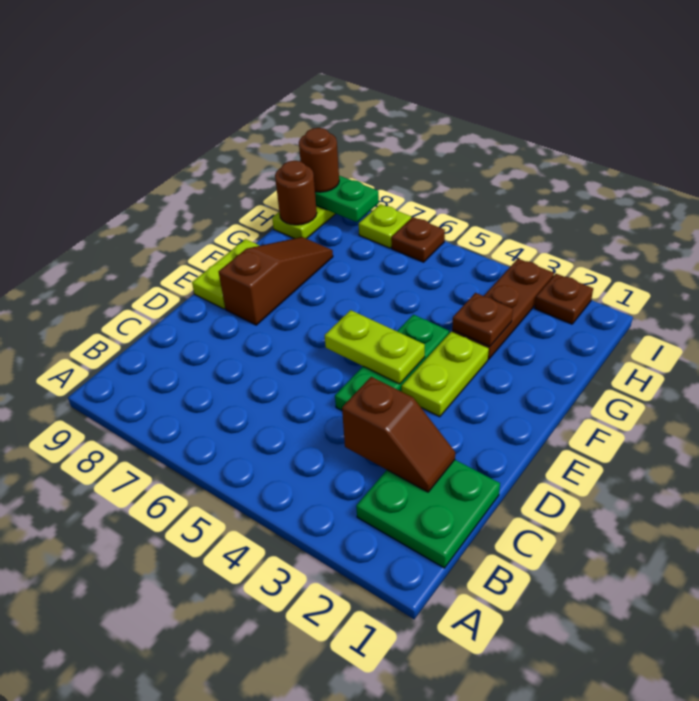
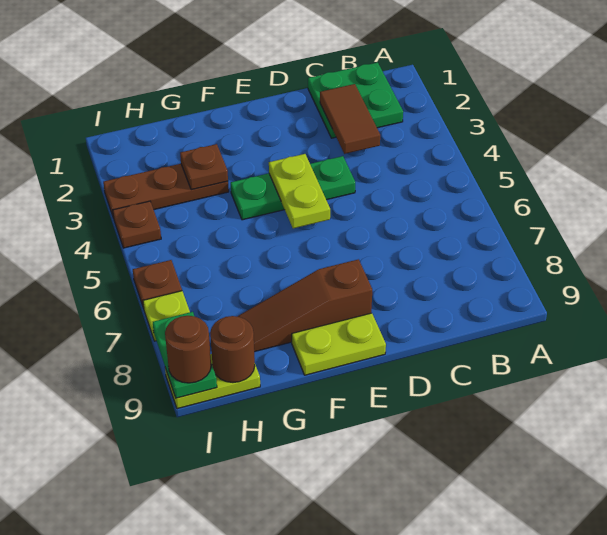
brown 1x2 slope [342,377,455,492] -> brown 1x2 tile [320,84,380,154]
lime 1x2 plate [402,332,489,417] -> none
brown 1x1 plate [535,274,593,324] -> brown 1x1 plate moved to [113,201,161,248]

